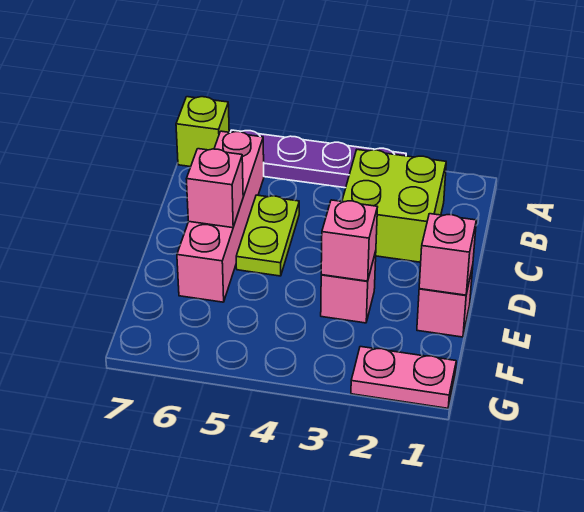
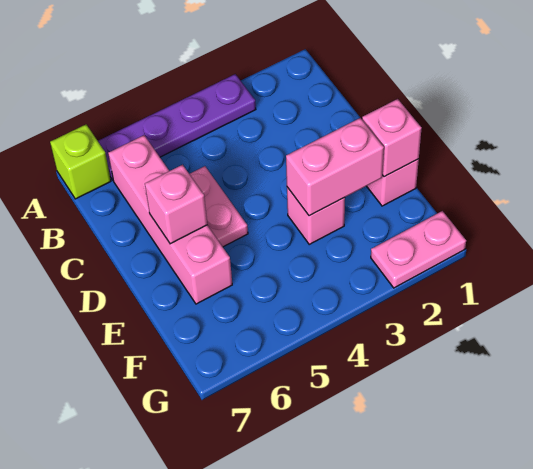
lime 2x2 brick [342,150,446,262] -> none
lime 1x2 plate [236,195,299,276] -> pink 1x2 plate [190,166,248,247]
pink 1x1 brick [321,200,377,281] -> pink 1x2 brick [286,118,384,216]

